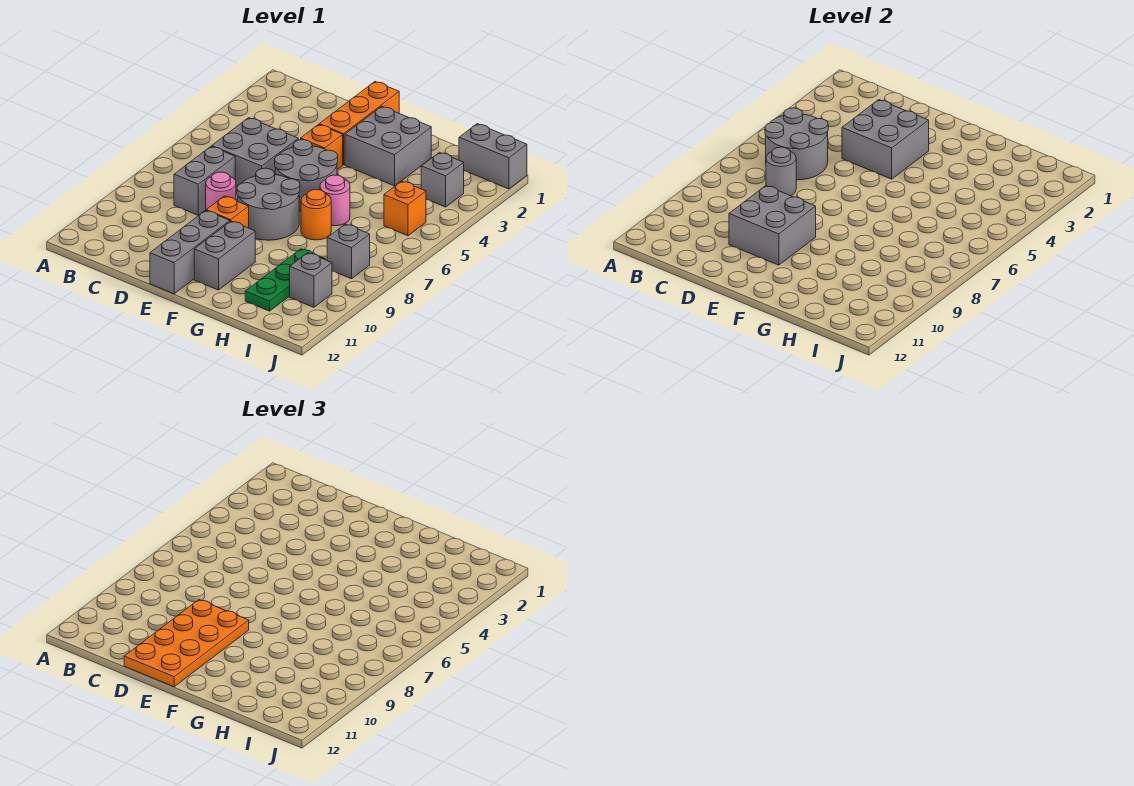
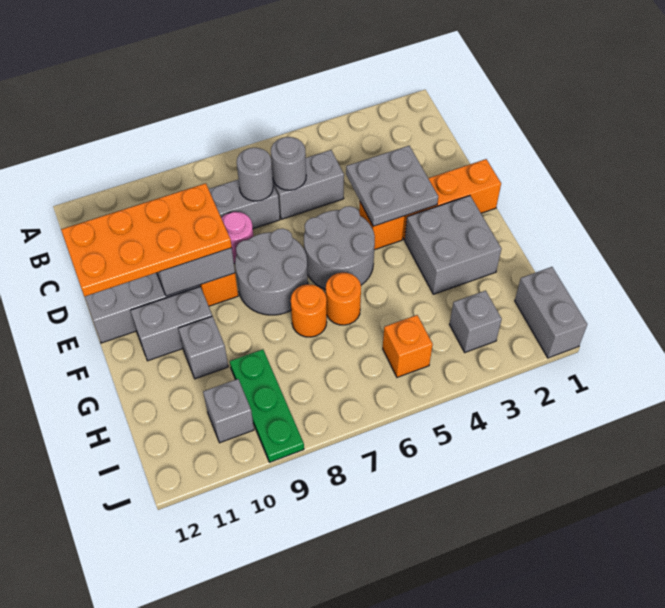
grey 2x2 round brick [765,108,828,180] -> grey 1x1 round brick [271,137,306,190]
grey 2x2 brick [212,118,298,187] -> grey 1x2 brick [273,150,344,219]
grey 2x2 brick [842,100,929,179] -> grey 2x2 plate [346,146,438,226]
pink 1x1 round brick [320,175,350,226] -> orange 1x1 round brick [326,273,361,325]
green 1x3 plate [245,249,324,311] -> green 1x3 plate turned to [230,349,304,462]
grey 1x1 brick [327,224,370,279] -> grey 1x1 brick moved to [178,316,228,379]

